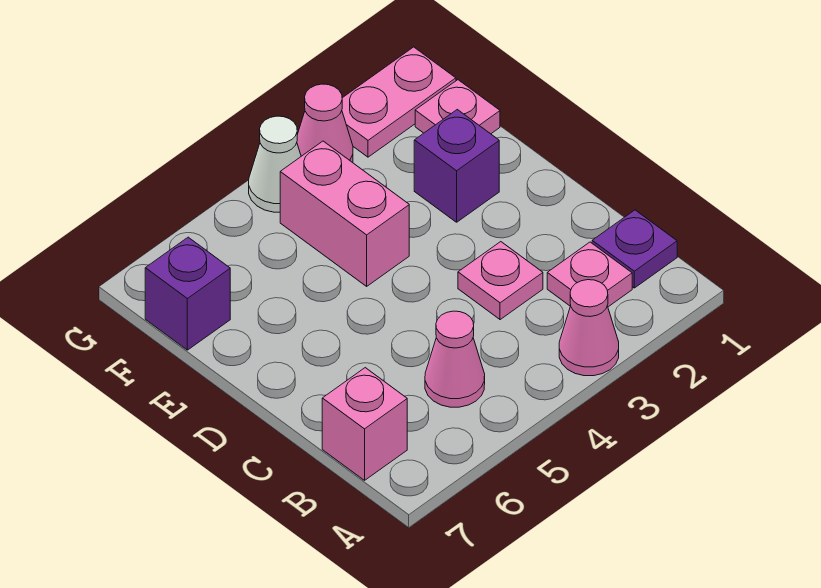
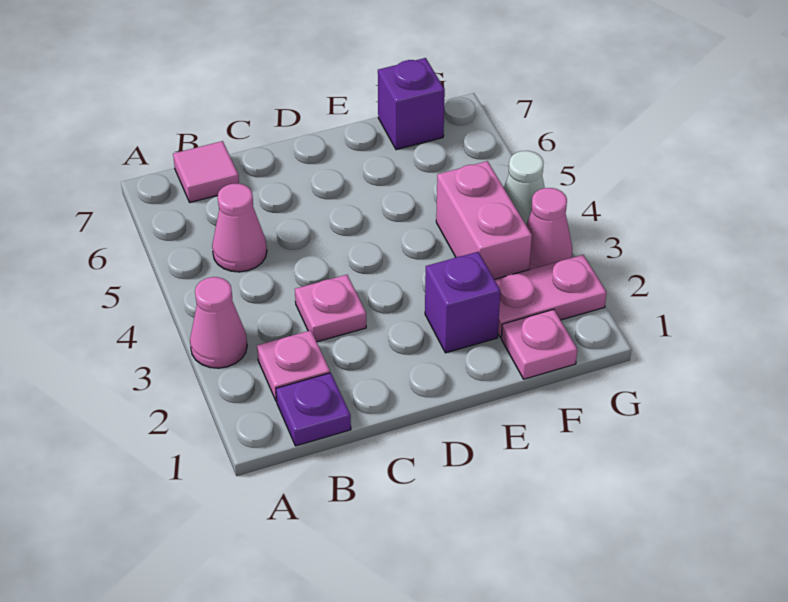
pink 1x1 brick [322,368,407,480] -> pink 1x1 tile [173,141,239,202]
pink 1x2 brick [280,141,409,286] -> pink 1x2 brick turned to [436,161,532,279]
pink 1x2 plate [342,47,456,157] -> pink 1x2 plate turned to [494,255,607,337]

